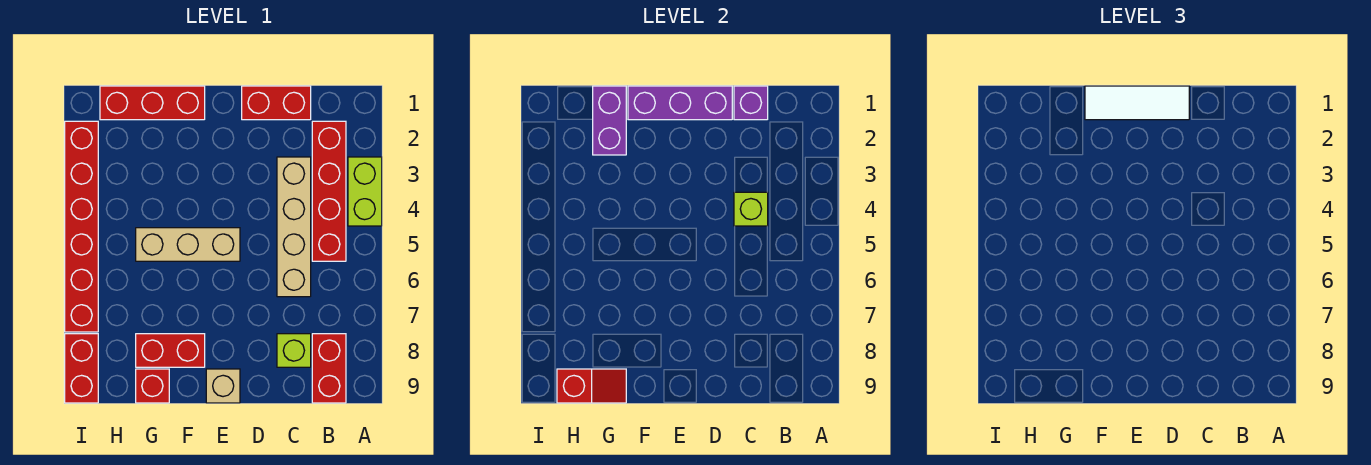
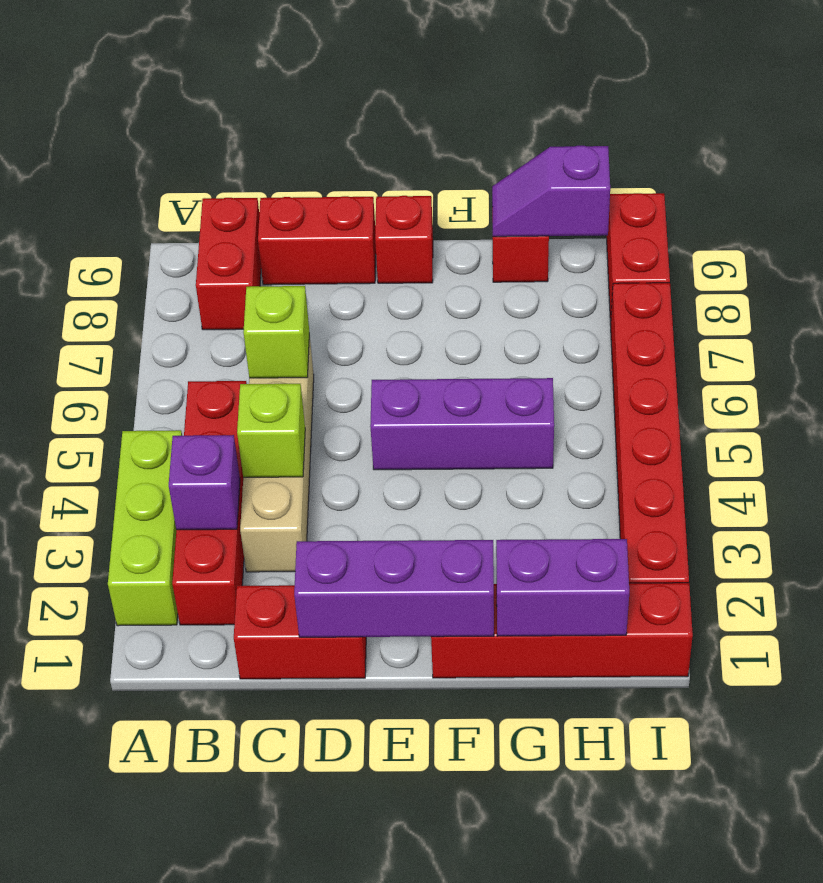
lime 1x2 brick [348,157,382,226] -> lime 1x3 brick [108,430,182,626]
purple 1x1 brick [734,86,768,120] -> purple 1x1 brick moved to [169,435,240,530]
lime 1x1 brick [277,334,311,367] -> lime 1x1 brick moved to [244,286,309,378]
white 1x3 tile [1085,86,1189,120] -> none
tan 1x3 brick [136,228,240,261] -> purple 1x3 brick [370,378,554,470]
tan 1x1 brick [206,369,240,403] -> red 1x1 brick [375,196,433,283]
red 1x3 brick [100,86,205,120] -> red 1x4 brick [431,583,693,678]
red 1x2 brick [136,334,205,367] -> red 1x2 brick moved to [258,196,376,285]
purple 1x2 brick [593,86,626,155] -> purple 1x2 brick turned to [496,539,629,636]
red 1x2 slope [557,369,626,403] -> purple 1x2 slope [492,146,610,237]

